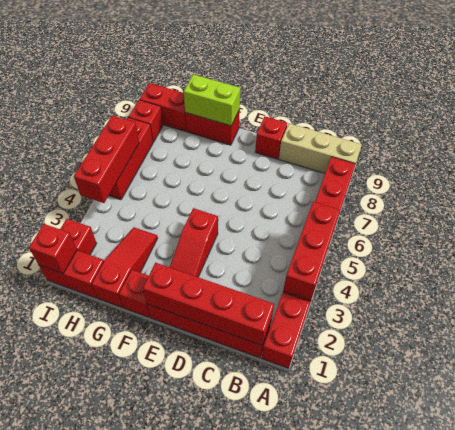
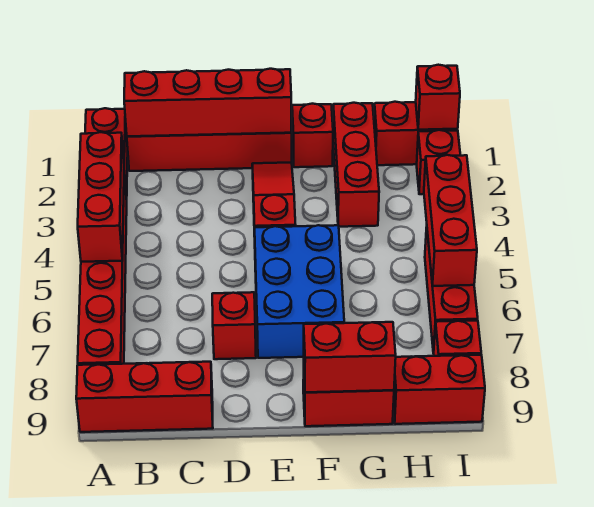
tan 1x3 brick [279,123,362,173] -> red 1x3 brick [76,362,213,432]
red 1x1 brick [255,116,287,159] -> red 1x1 brick moved to [212,292,256,359]
none -> blue 2x3 brick [255,225,344,358]
lime 1x2 brick [184,74,240,126] -> red 1x2 brick [304,322,396,392]
red 1x3 slope [92,227,158,308] -> red 1x3 brick [333,103,379,227]

